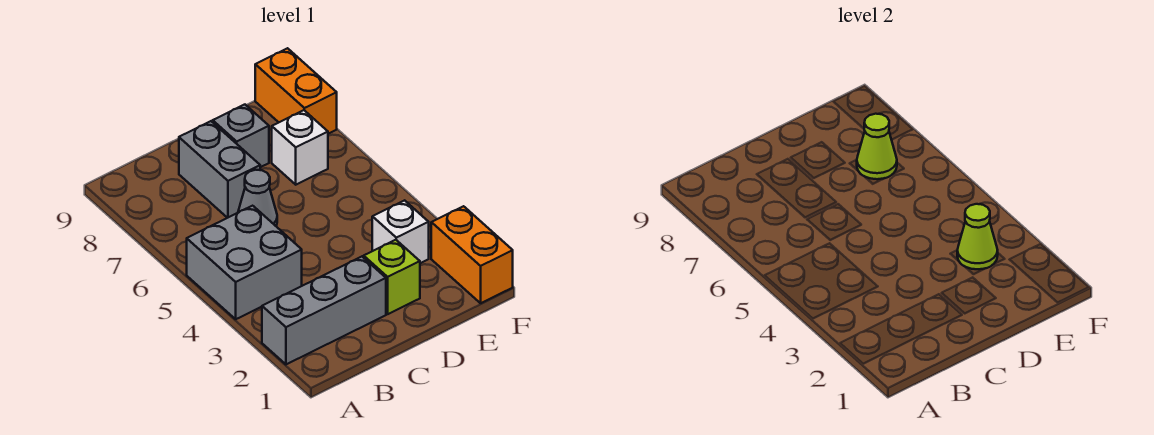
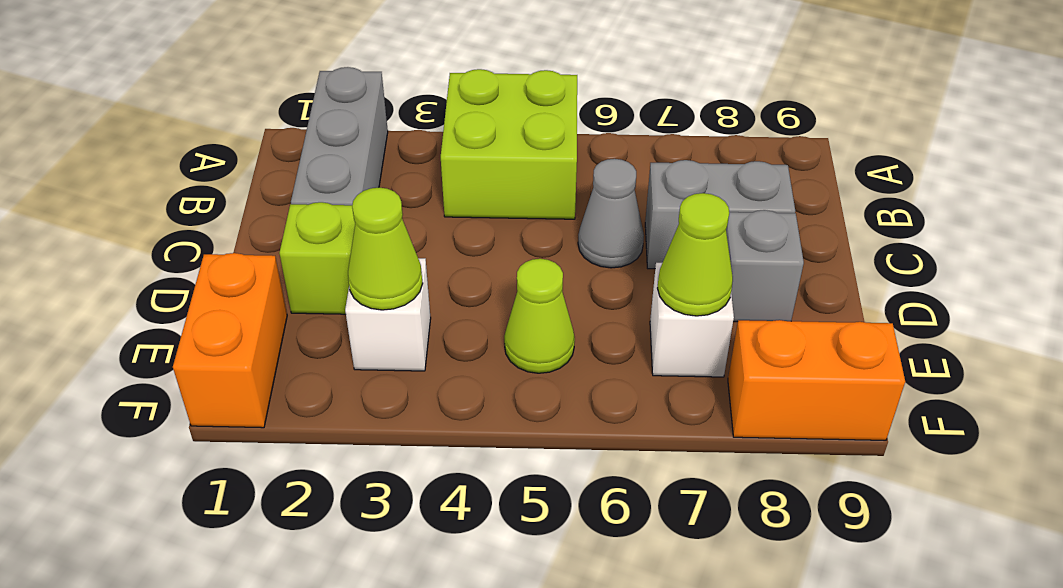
grey 2x2 brick [187,206,302,319] -> lime 2x2 brick [441,69,577,219]
none -> lime 1x1 cone [504,259,575,373]
orange 1x2 brick [431,206,513,303] -> orange 1x2 brick turned to [173,253,287,428]

